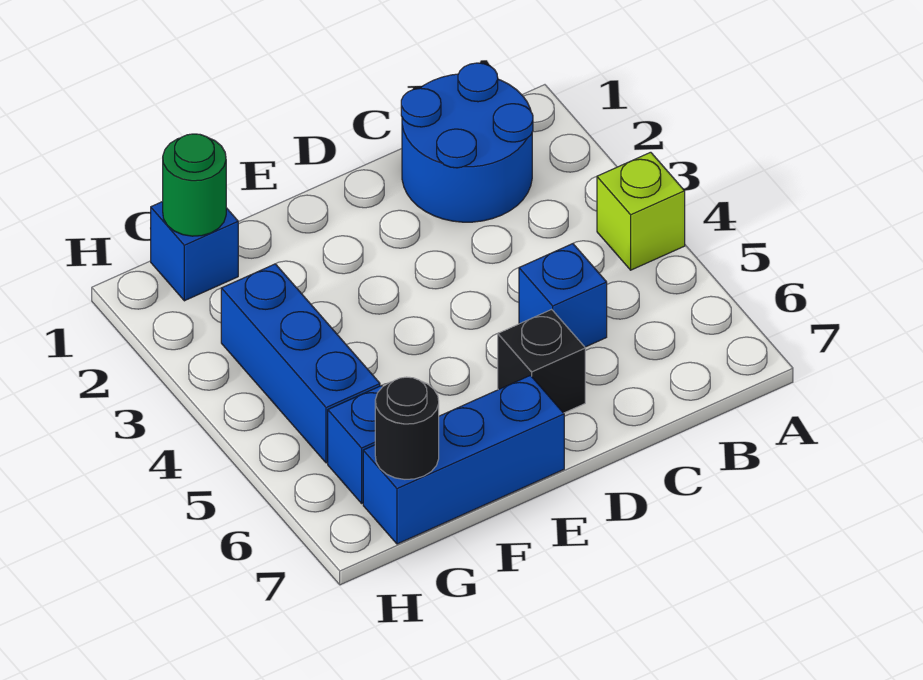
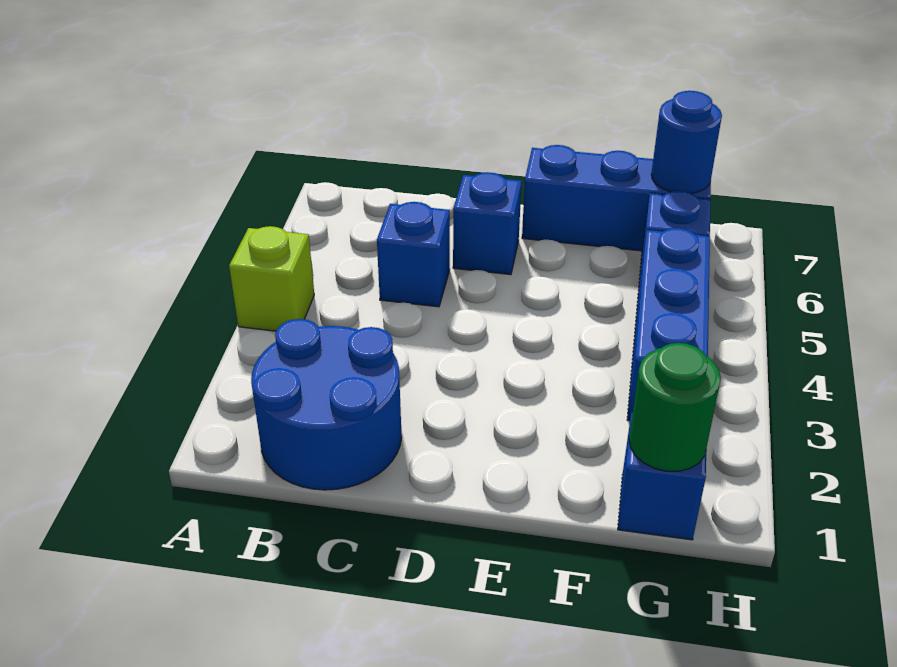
black 1x1 brick [498,309,585,413] -> blue 1x1 brick [453,172,522,275]
black 1x1 round brick [375,377,439,479] -> blue 1x1 round brick [651,91,722,193]

